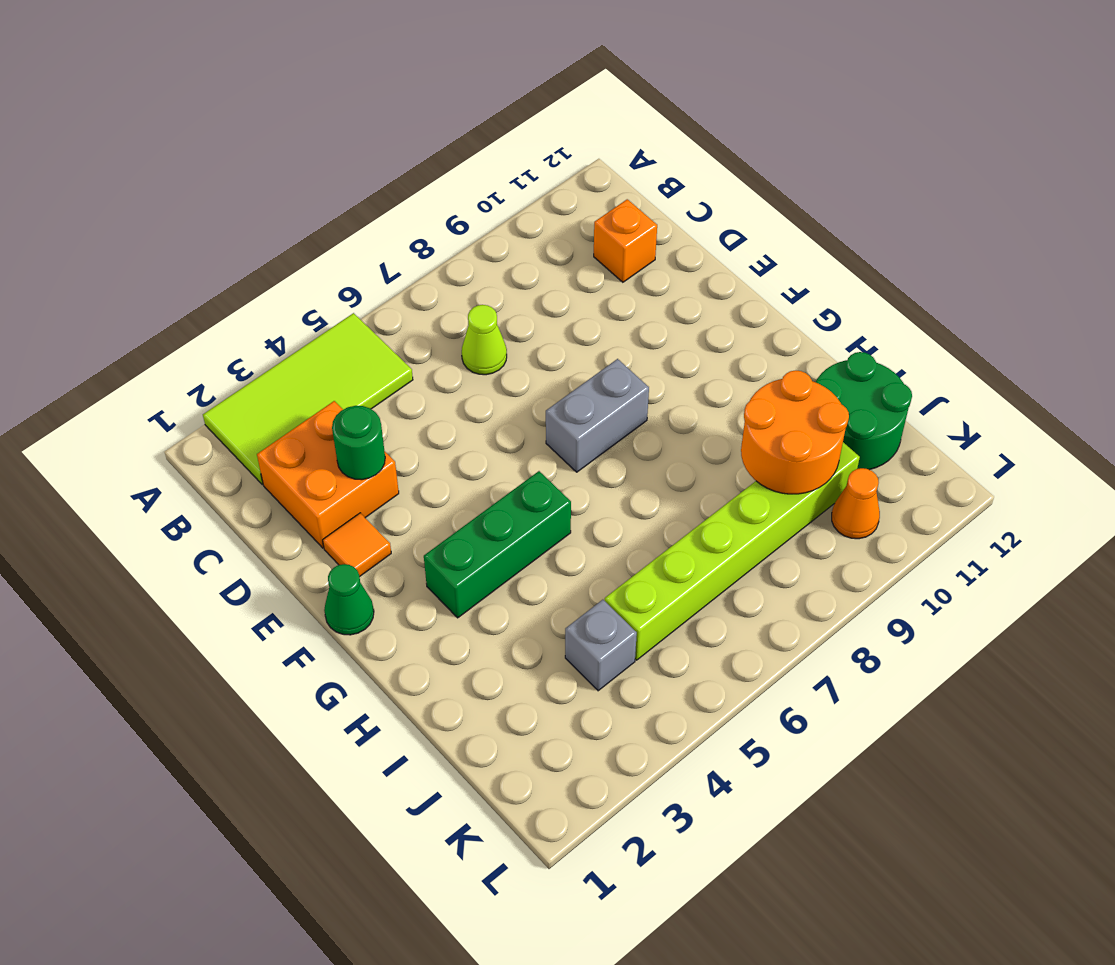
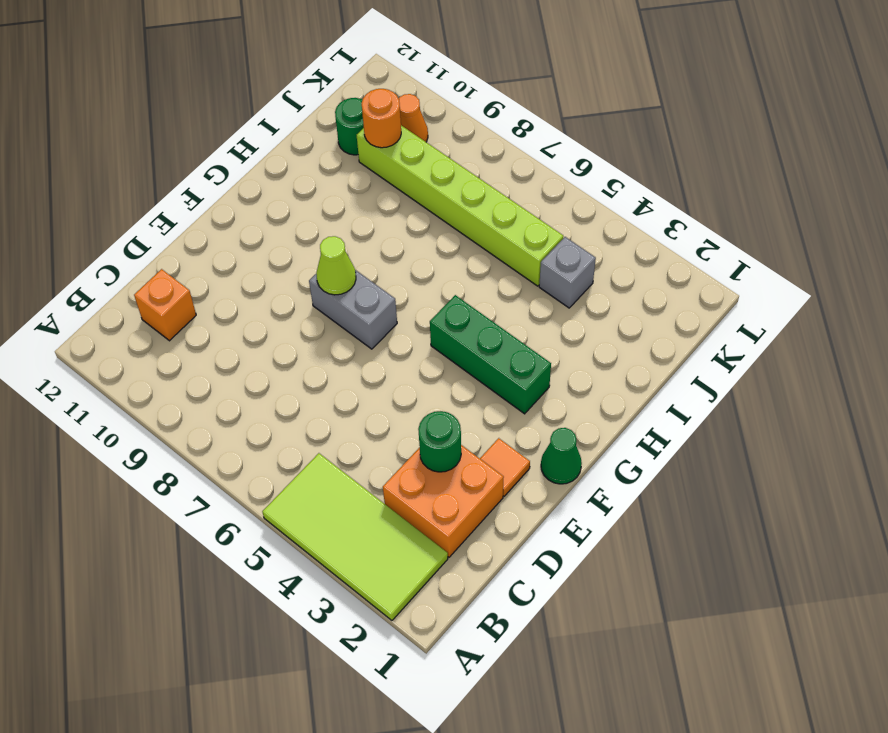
lime 1x1 cone [462,305,507,375] -> lime 1x1 cone moved to [316,236,356,295]
orange 2x2 round brick [741,370,849,494] -> orange 1x1 round brick [362,89,401,148]
green 2x2 round brick [816,352,912,470] -> green 1x1 round brick [335,98,364,155]

